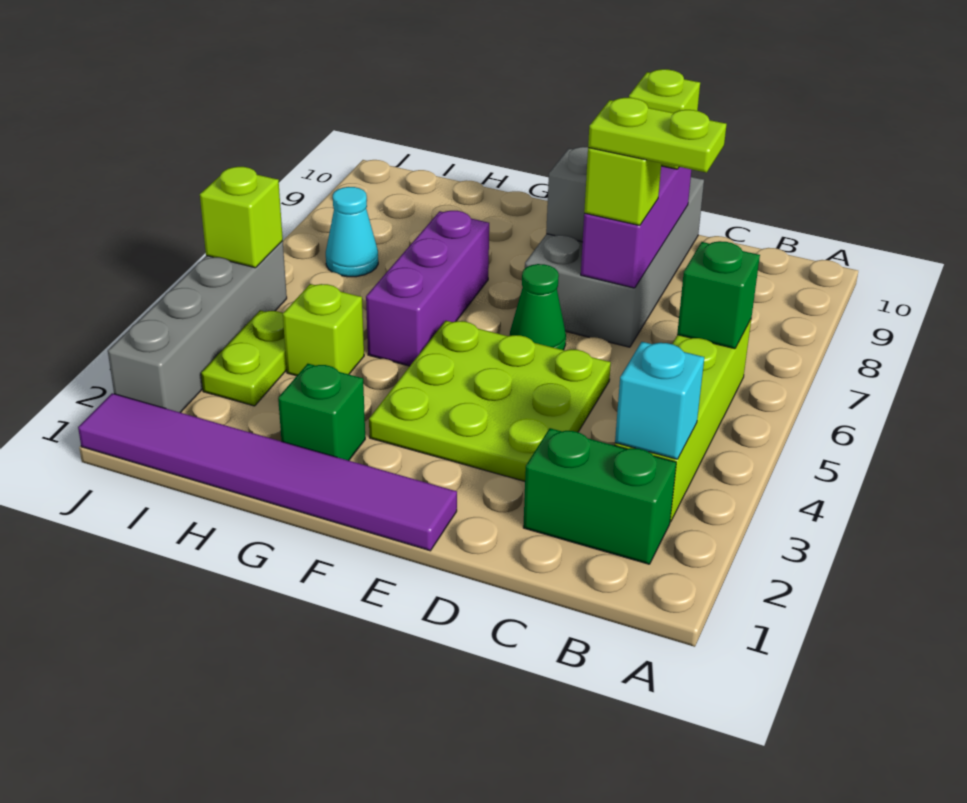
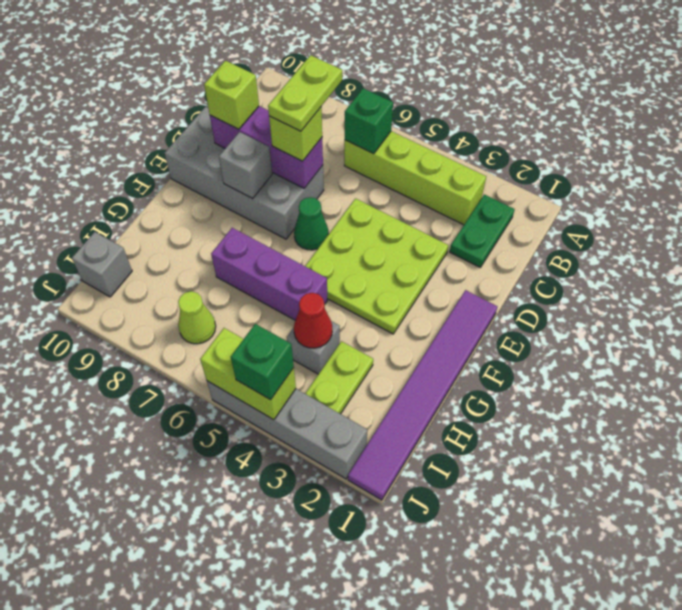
green 1x2 brick [523,428,676,564] -> green 1x2 plate [450,194,515,267]
cyan 1x1 brick [615,342,704,459] -> none
green 1x1 brick [278,364,365,461] -> green 1x1 brick moved to [231,324,294,400]
lime 1x1 brick [283,284,364,376] -> grey 1x1 brick [287,321,340,374]
none -> red 1x1 cone [294,293,332,348]
lime 1x2 plate [201,310,287,406] -> lime 1x2 plate turned to [305,341,373,414]
cyan 1x1 cone [326,187,378,277] -> lime 1x1 cone [178,291,216,344]
none -> grey 1x1 brick [72,232,132,297]
lime 1x1 brick [200,167,283,268] -> lime 1x2 brick [200,328,296,420]

